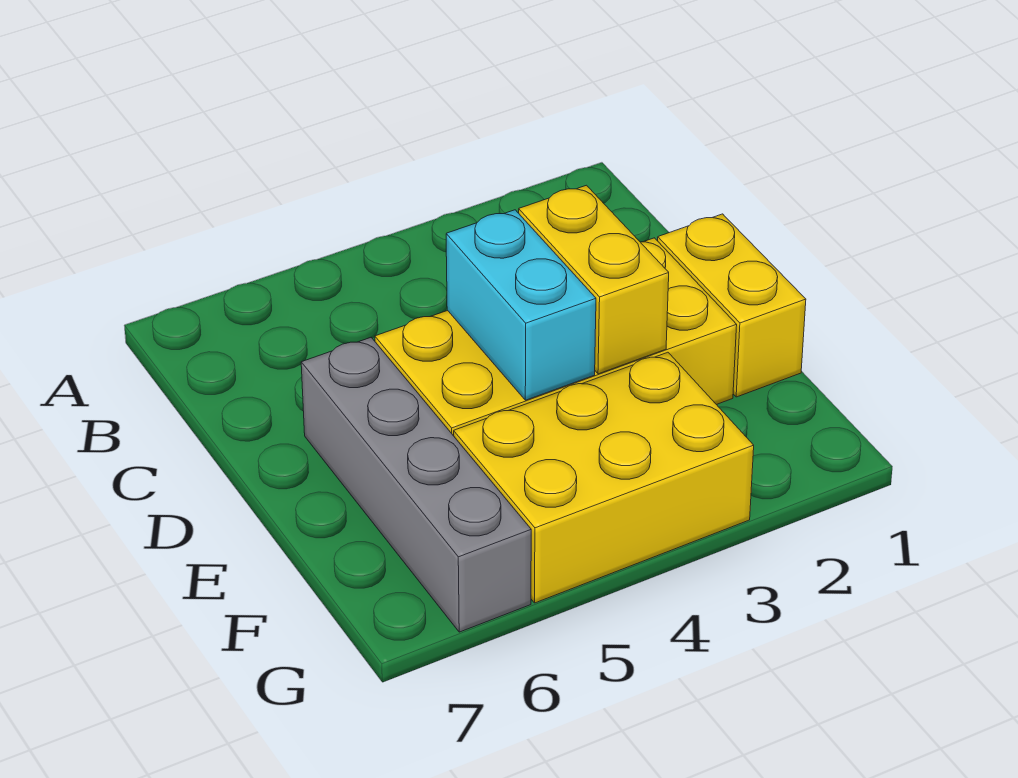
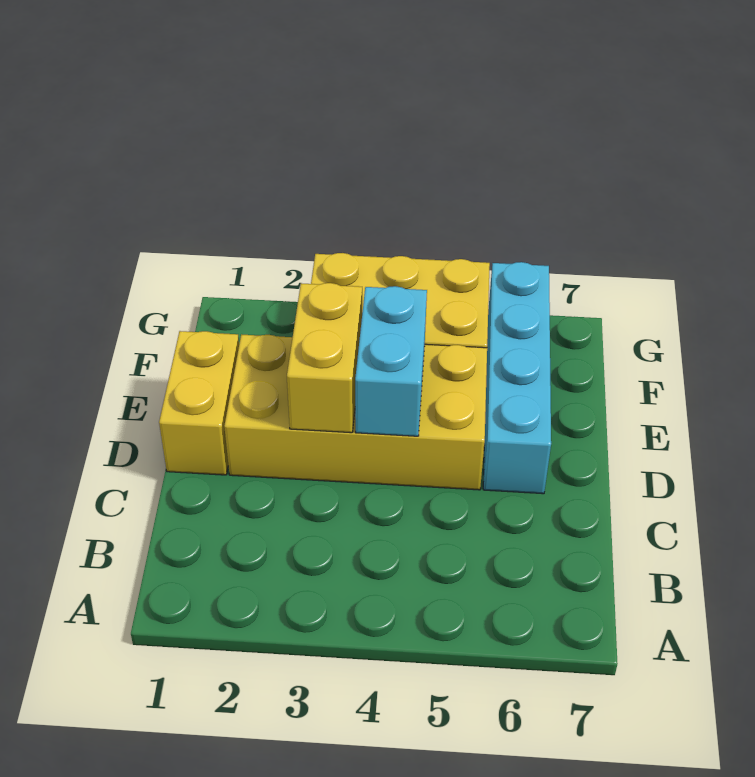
grey 1x4 brick [301,338,531,632] -> cyan 1x4 brick [483,262,551,494]

